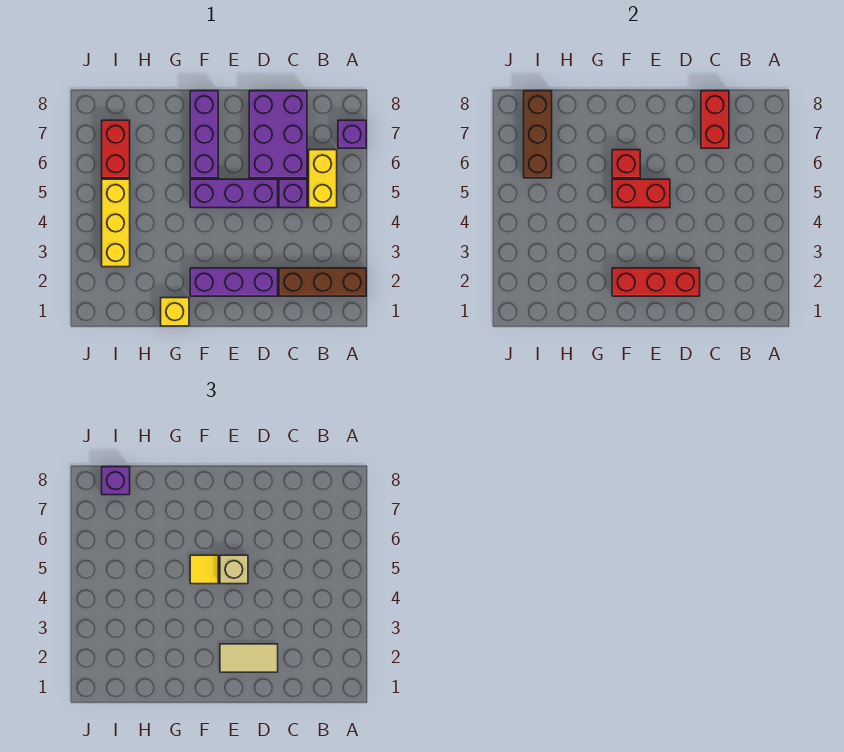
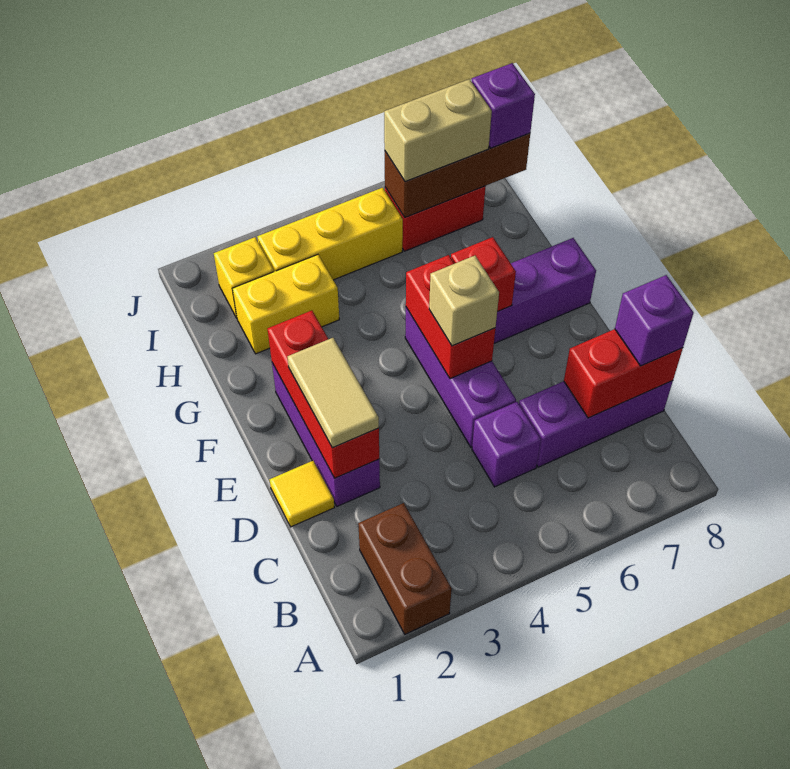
brown 1x3 brick [279,268,366,296] -> brown 1x2 brick [358,503,452,634]
purple 1x1 brick [338,120,366,148] -> purple 1x1 brick moved to [615,275,693,366]
yellow 1x2 brick [309,150,337,208] -> yellow 1x2 brick moved to [233,255,339,354]
purple 2x3 brick [249,91,307,178] -> purple 1x3 brick [519,381,673,467]
yellow 1x1 tile [190,555,218,584] -> yellow 1x1 tile moved to [269,461,334,527]
yellow 1x1 brick [161,298,189,326] -> yellow 1x1 brick moved to [214,237,274,318]
none -> tan 1x2 brick [384,79,492,181]

